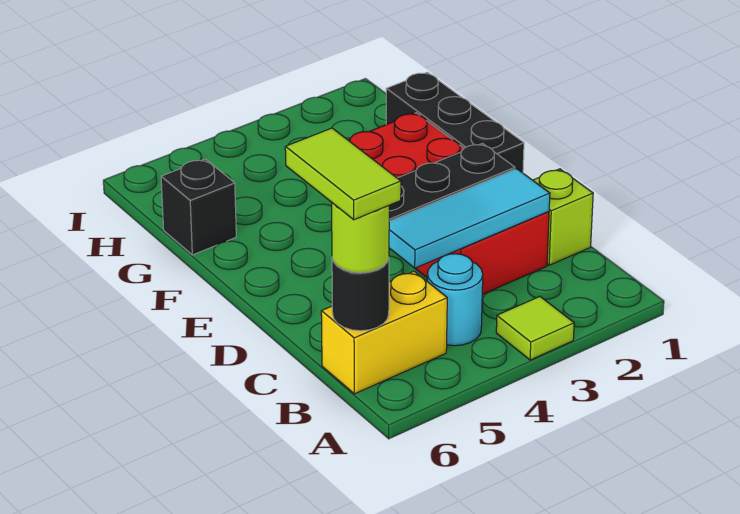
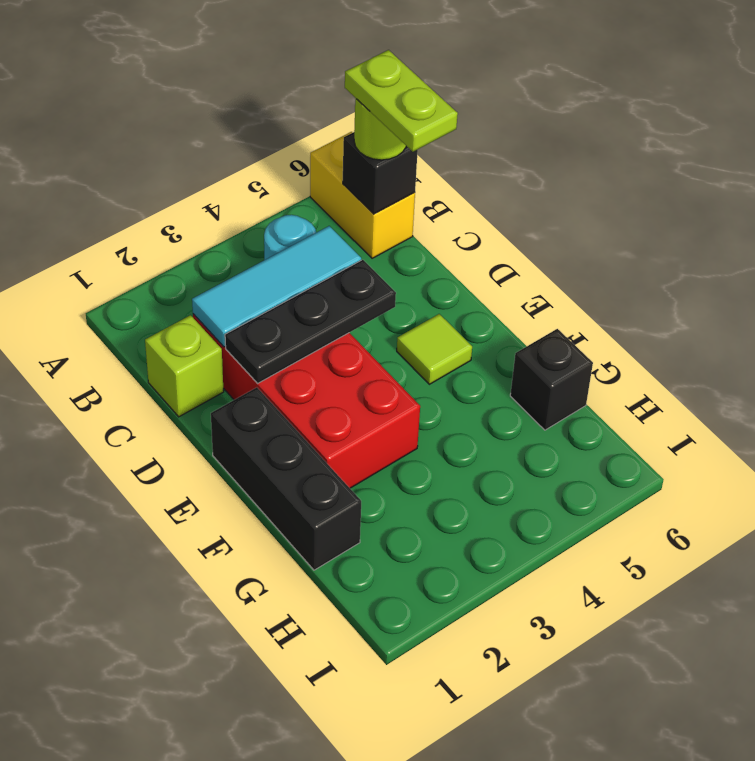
lime 1x1 tile [496,297,574,360] -> lime 1x1 tile moved to [397,314,472,384]
yellow 1x2 brick [321,271,447,394] -> yellow 1x2 brick turned to [310,132,415,258]
black 1x1 round brick [332,258,389,331] -> black 1x1 brick [343,132,418,214]
lime 1x2 tile [285,128,401,220] -> lime 1x2 plate [345,50,458,152]

